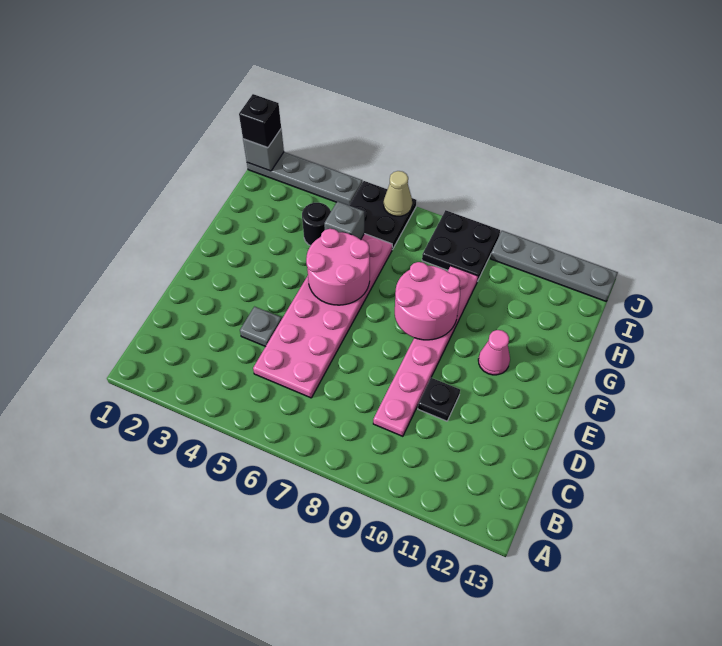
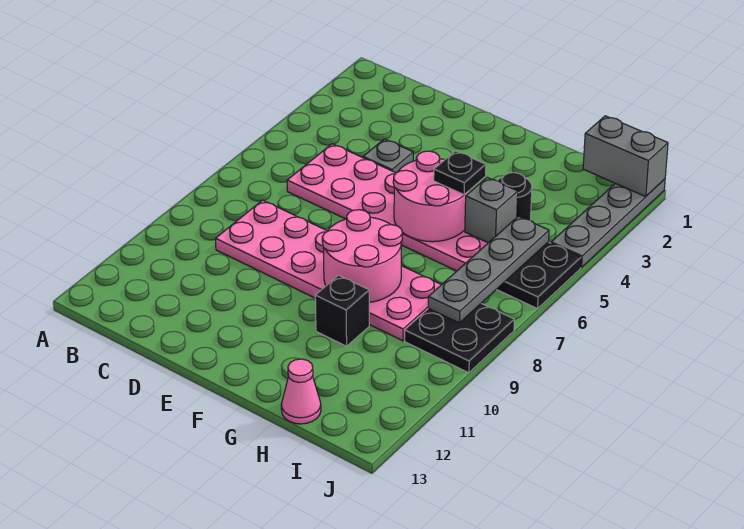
pink 1x6 plate [373,266,478,436] -> pink 2x6 plate [215,200,441,341]
black 1x1 plate [418,378,460,421] -> black 1x1 plate moved to [434,151,486,195]
pink 1x1 cone [478,330,510,375] -> pink 1x1 cone moved to [281,359,321,424]
grey 1x1 brick [243,129,284,171] -> grey 1x2 brick [583,116,668,196]
black 1x1 brick [239,94,281,148] -> black 1x1 brick moved to [315,275,369,346]
tan 1x1 cone [384,171,412,216] -> none
grey 1x4 plate [490,231,618,301] -> grey 1x4 plate moved to [428,216,549,323]

